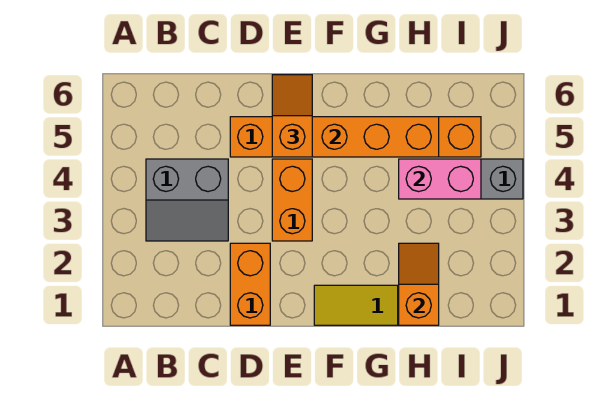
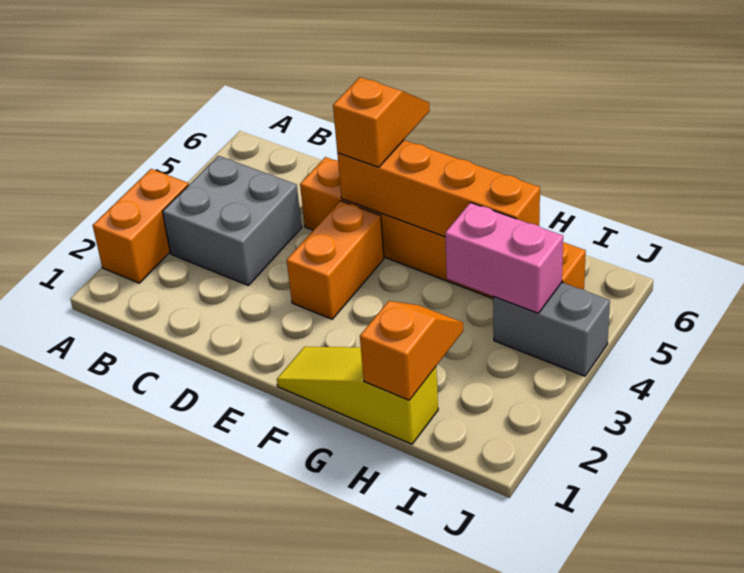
grey 2x2 slope [146,159,228,241] -> grey 2x2 brick [162,156,302,286]
orange 1x2 brick [230,243,270,325] -> orange 1x2 brick moved to [93,169,188,283]

